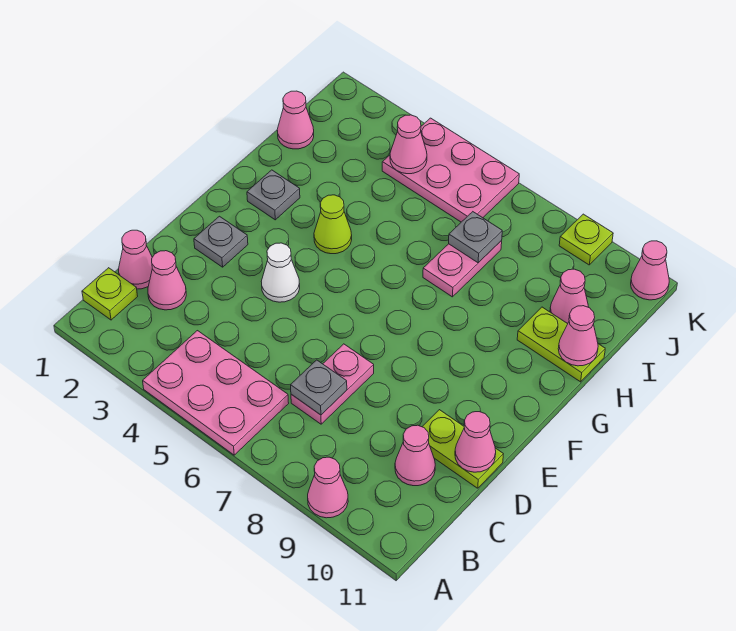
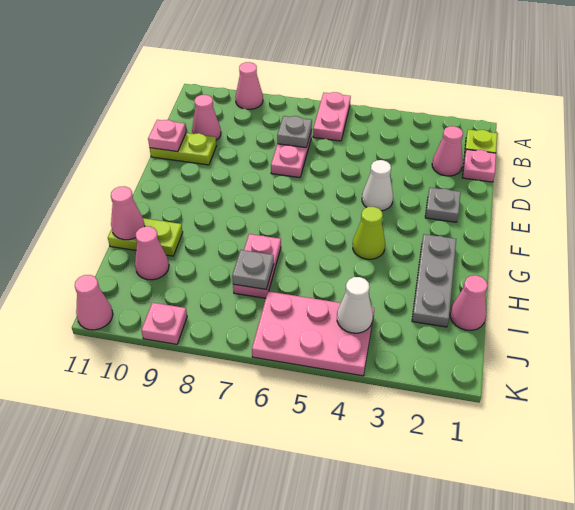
pink 2x3 plate [143,331,289,455] -> pink 1x2 plate [313,92,351,141]
pink 1x1 cone [119,230,152,289] -> pink 1x1 plate [462,149,496,182]
pink 1x1 cone [455,412,496,472] -> pink 1x1 plate [148,120,186,152]
grey 1x1 plate [247,170,300,220] -> grey 1x3 plate [412,234,456,327]
pink 1x1 cone [390,115,427,174] -> white 1x1 cone [337,277,373,333]
lime 1x1 plate [559,214,613,265] -> pink 1x1 plate [141,303,187,344]

